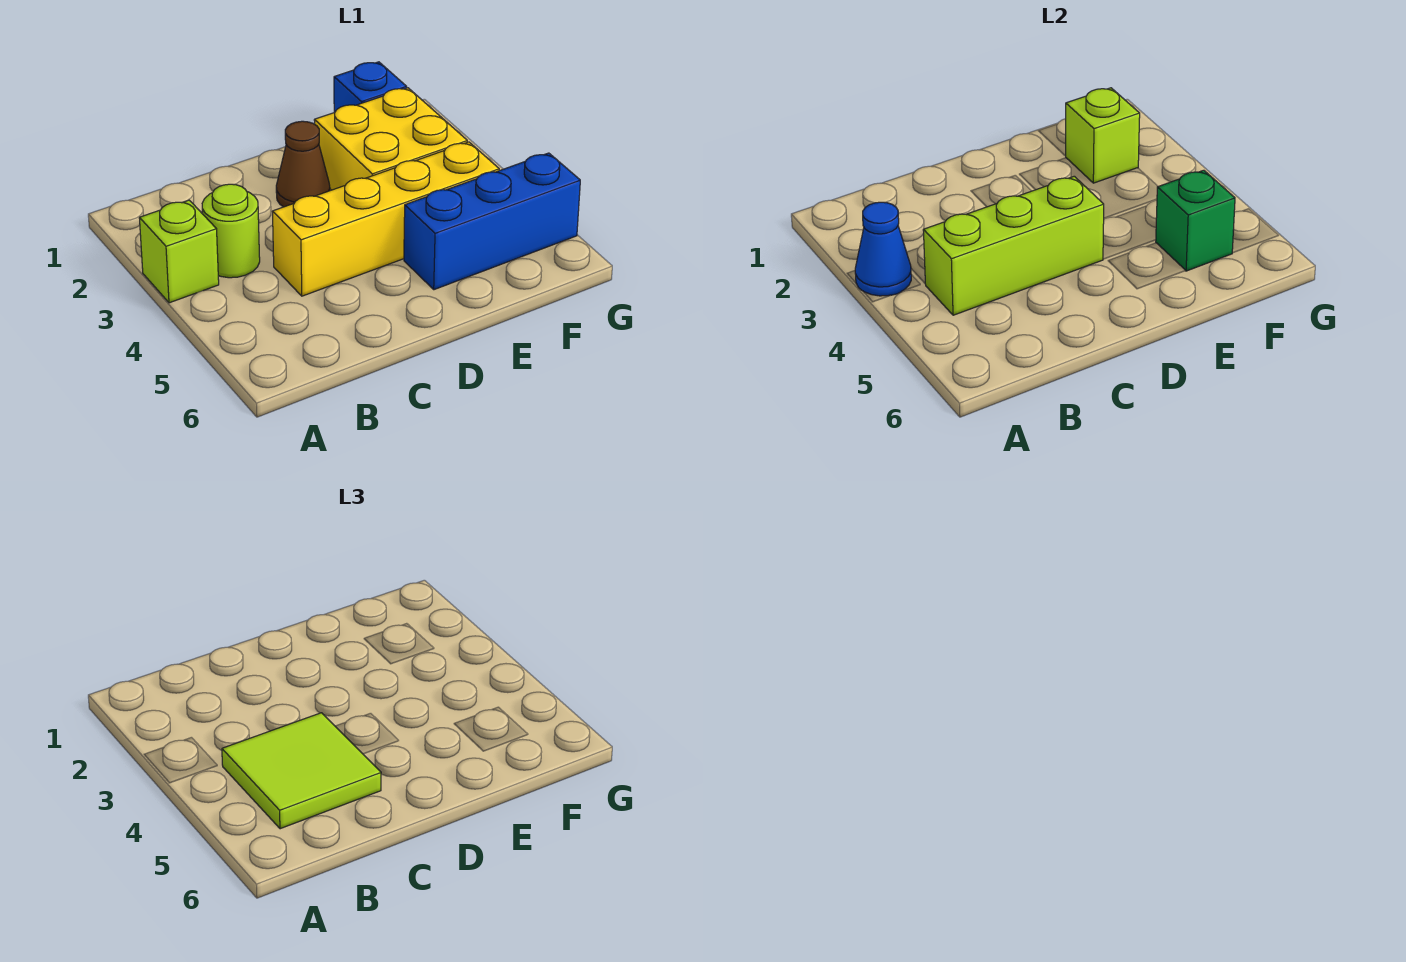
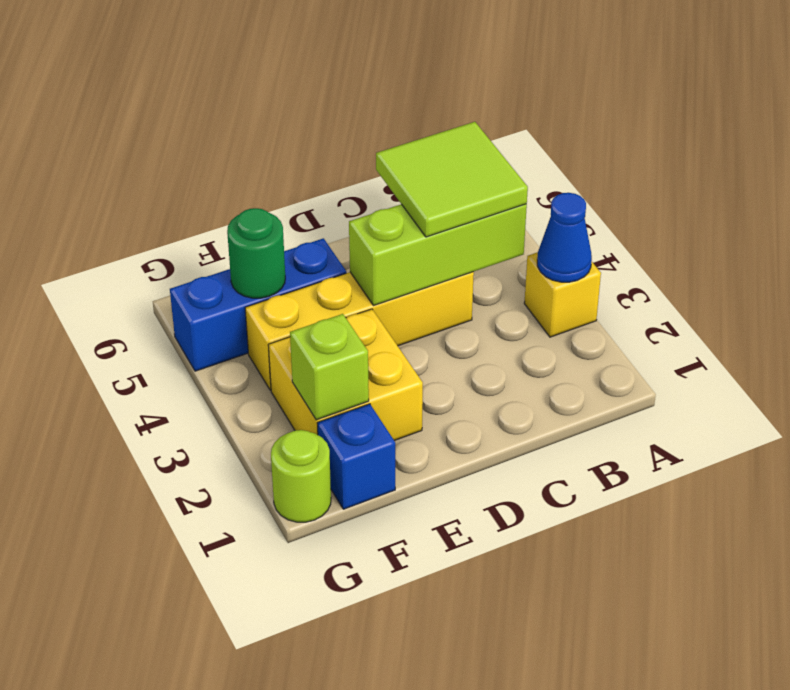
lime 1x1 brick [139,200,219,303] -> yellow 1x1 brick [524,252,601,337]
lime 1x1 round brick [202,184,260,278] -> lime 1x1 round brick moved to [271,430,331,522]
brown 1x1 cone [276,121,330,207] -> none
green 1x1 brick [1156,170,1235,271] -> green 1x1 round brick [227,208,285,298]

